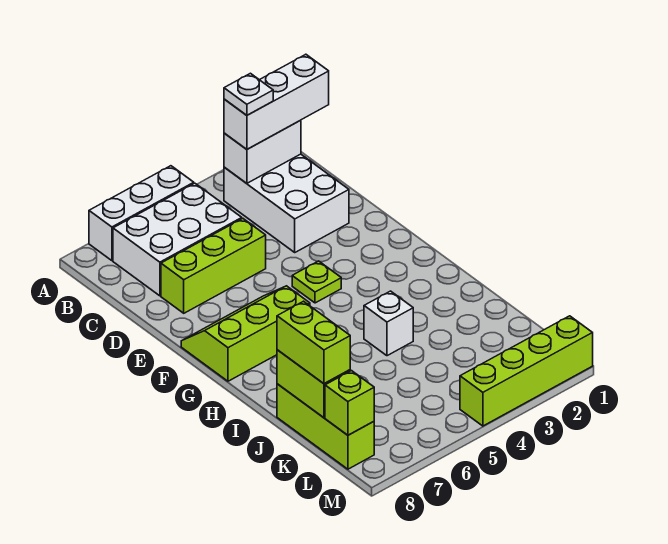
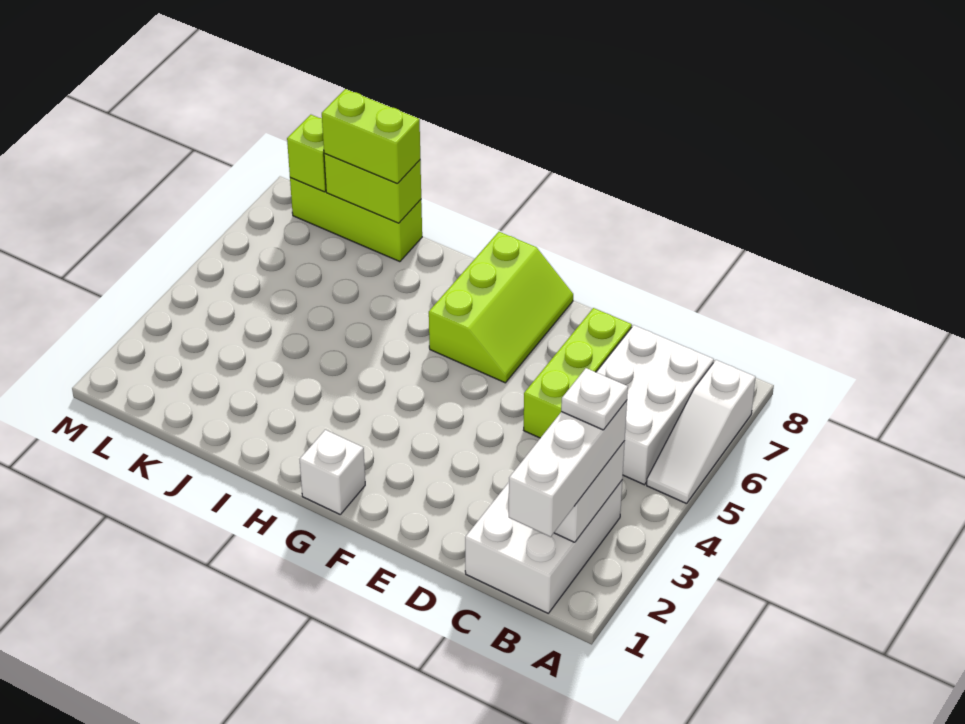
white 1x3 brick [89,166,194,261] -> white 1x3 slope [647,360,756,504]
white 2x3 brick [224,154,349,252] -> white 2x3 brick turned to [465,481,622,613]
lime 1x1 plate [292,261,341,303] -> none
white 1x1 brick [364,291,413,356] -> white 1x1 brick moved to [300,430,365,514]
lime 1x4 brick [460,316,593,426] -> none

